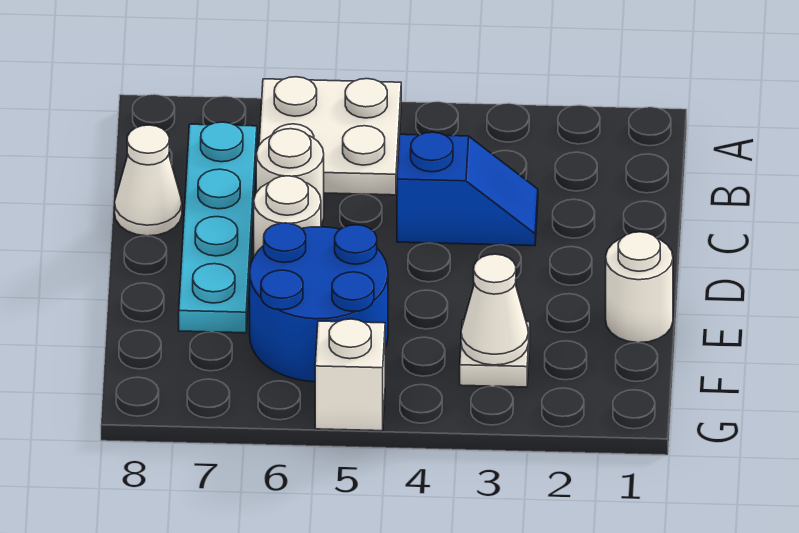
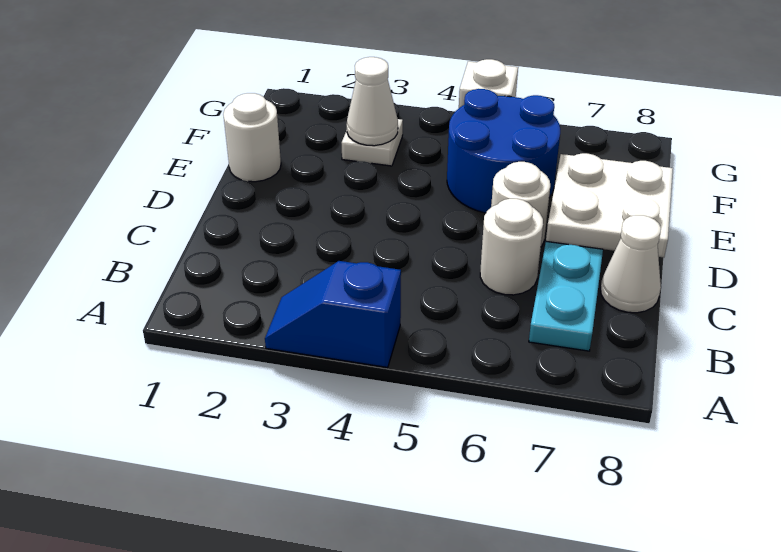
white 2x2 plate [259,77,401,195] -> white 2x2 plate moved to [546,153,673,258]
blue 1x2 slope [397,132,538,246] -> blue 1x2 slope moved to [265,261,401,368]

